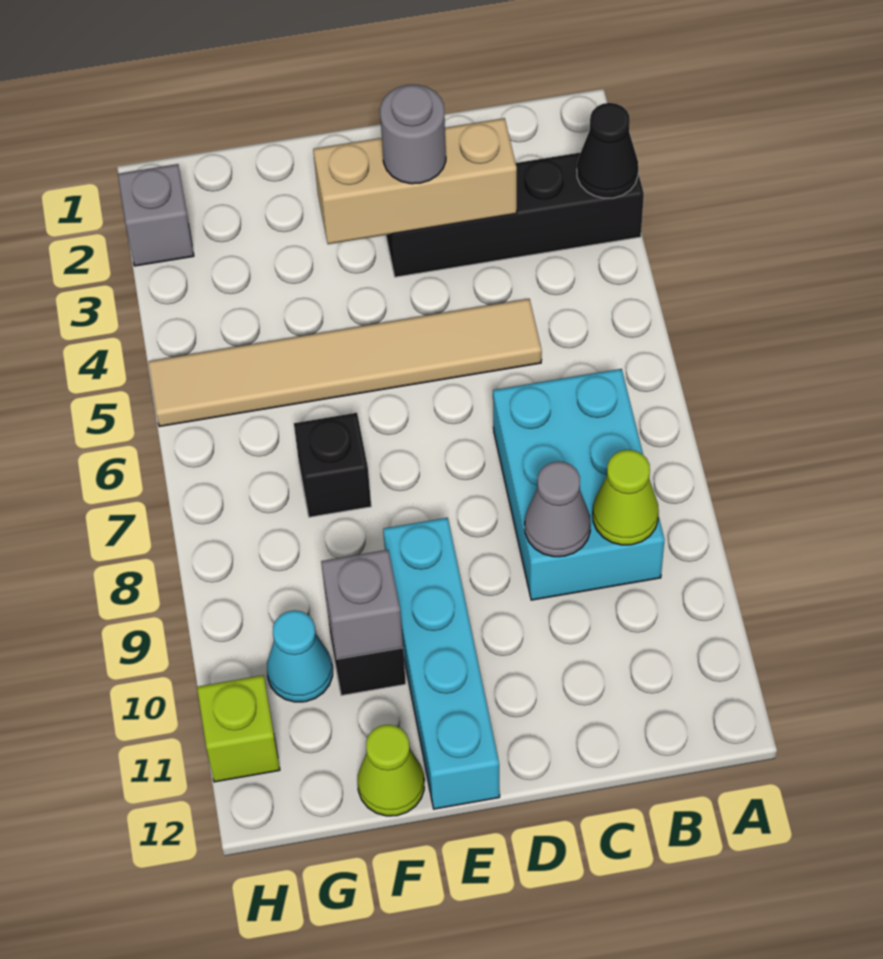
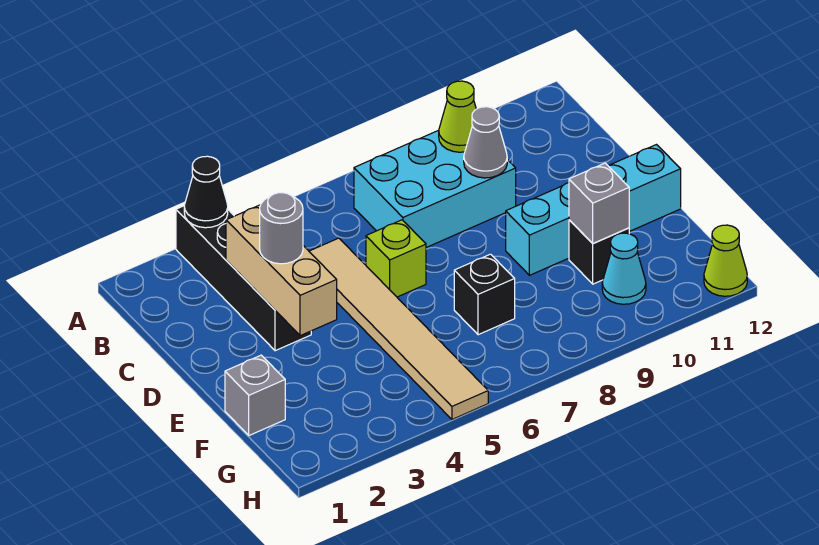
lime 1x1 cone [358,725,424,816] -> lime 1x1 cone moved to [704,225,747,296]
grey 1x1 brick [118,164,194,266] -> grey 1x1 brick moved to [225,355,285,435]
lime 1x1 brick [197,675,280,782] -> lime 1x1 brick moved to [366,220,426,297]

